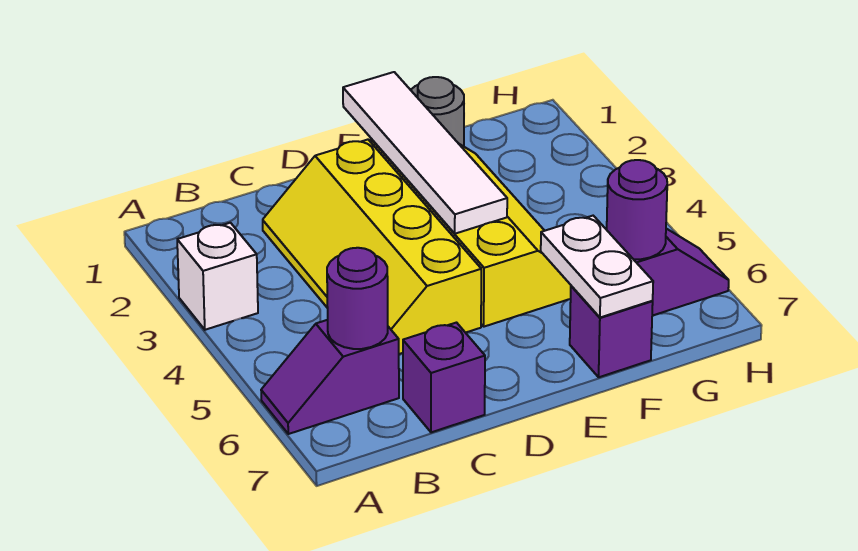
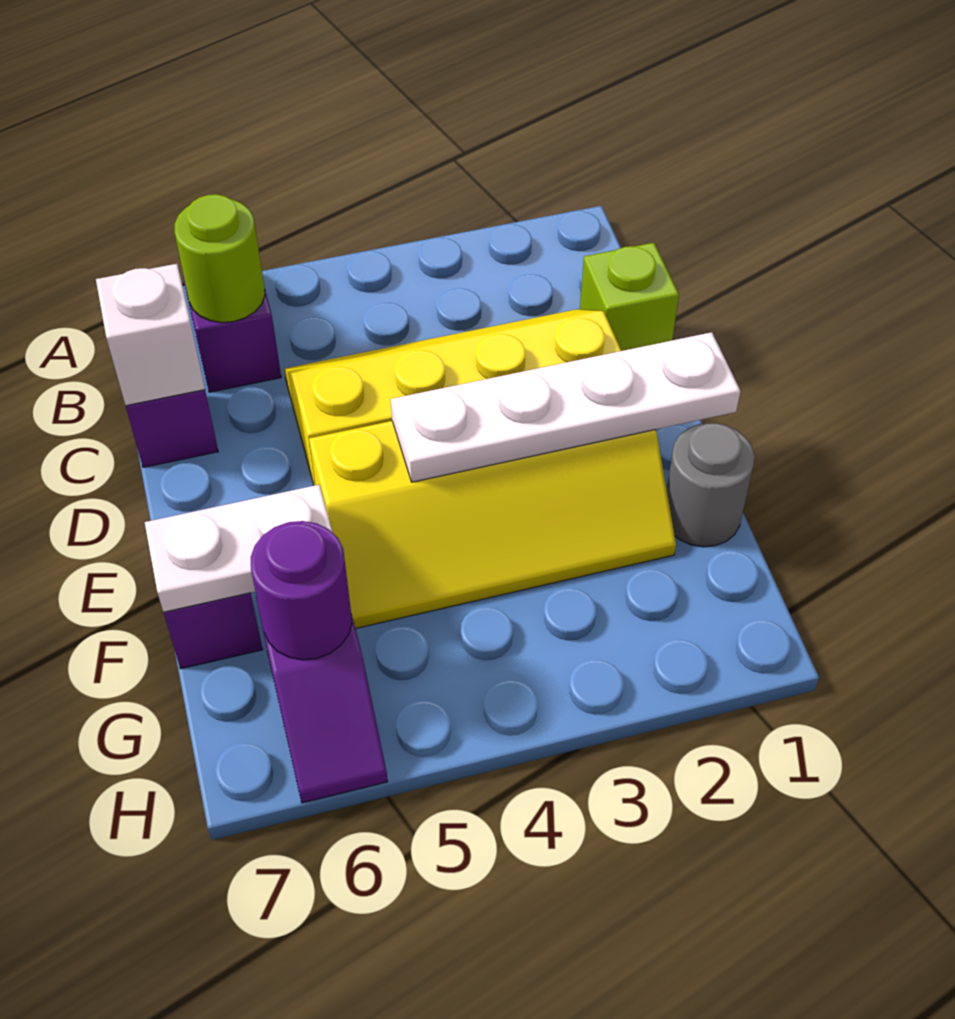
white 1x1 brick [177,223,258,330] -> white 1x1 brick moved to [96,264,205,406]
purple 1x1 round brick [327,248,388,349] -> lime 1x1 round brick [175,194,265,323]
none -> lime 1x1 brick [580,243,679,351]
white 1x4 tile [343,72,507,234] -> white 1x4 plate [391,332,740,482]

